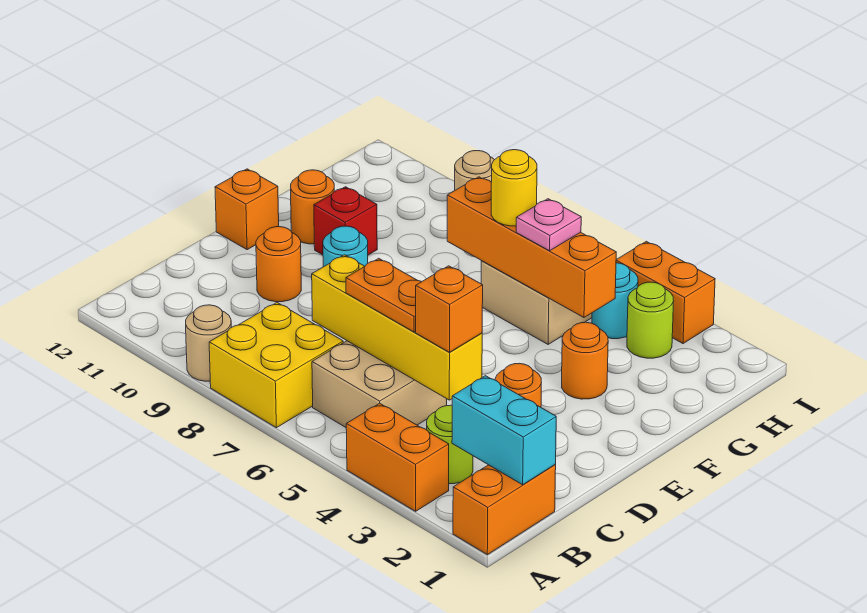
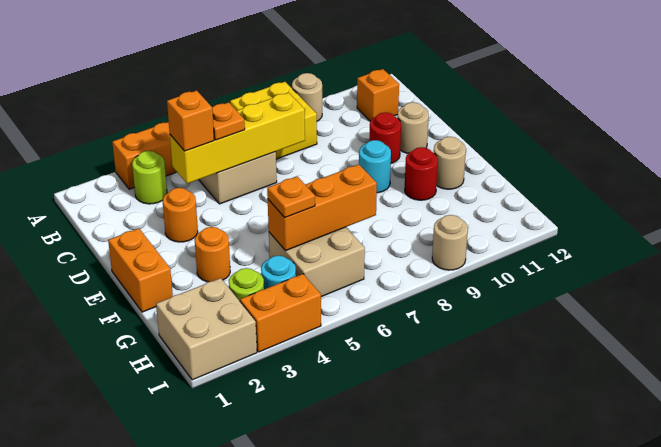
orange 1x2 brick [453,465,556,555] -> orange 1x2 brick moved to [108,228,173,312]
cyan 1x2 brick [452,376,556,485] -> none
orange 1x2 plate [346,258,421,332] -> orange 1x1 plate [212,102,245,140]
orange 1x1 round brick [256,227,301,302] -> red 1x1 round brick [370,112,401,163]
none -> tan 1x1 round brick [397,102,429,153]
orange 1x1 brick [215,169,279,250] -> orange 1x1 brick moved to [357,69,399,121]
red 1x1 brick [314,187,377,255] -> red 1x1 round brick [405,147,438,200]
orange 1x1 round brick [291,170,334,244] -> tan 1x1 round brick [434,137,466,189]
orange 1x4 brick [447,177,616,317] -> orange 1x3 brick [268,164,377,251]
pink 1x1 plate [516,199,581,251] -> orange 1x1 plate [267,176,315,218]
yellow 1x1 round brick [491,150,537,226] -> none
none -> tan 2x2 brick [156,278,257,380]

